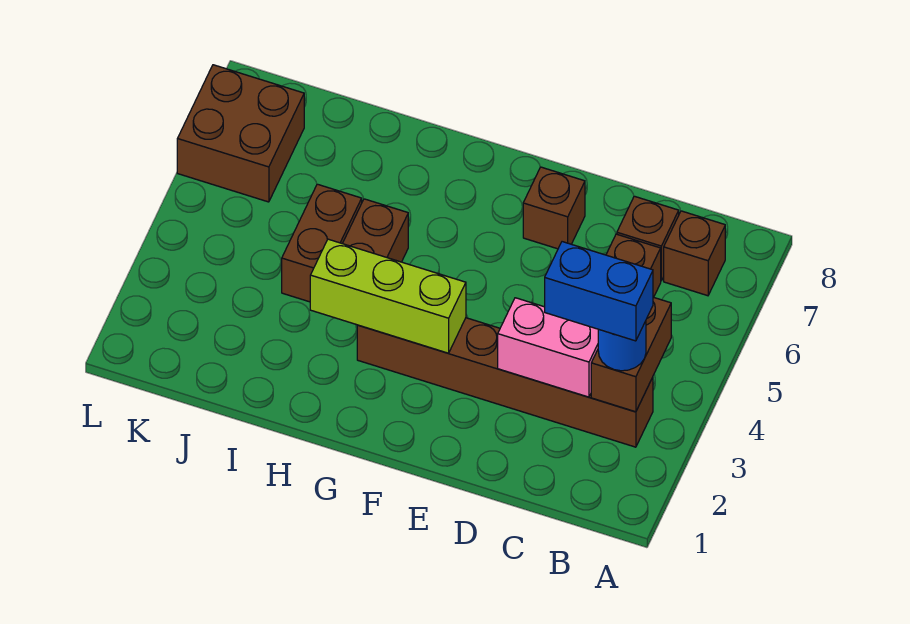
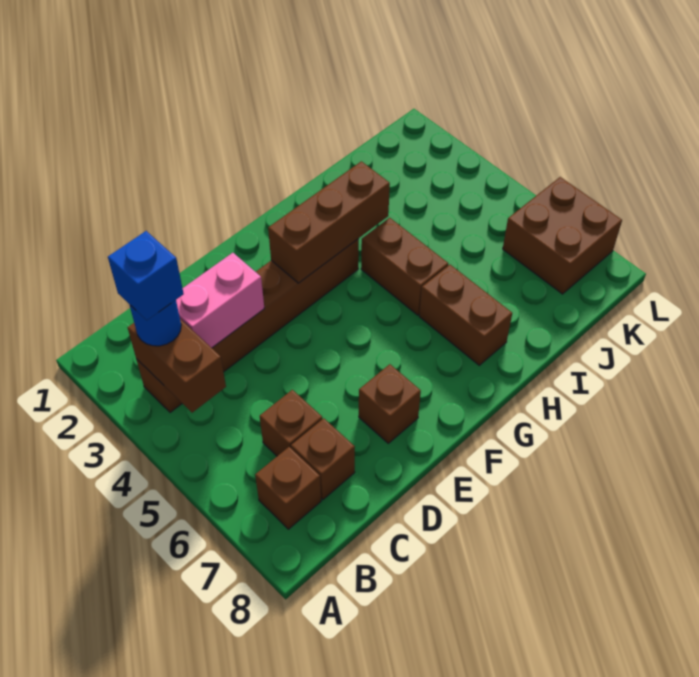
blue 1x2 brick [545,242,653,341] -> blue 1x1 brick [108,231,184,320]
lime 1x3 brick [310,239,466,353] -> brown 1x3 brick [268,161,390,283]
brown 1x2 brick [282,184,362,302] -> brown 1x2 brick moved to [419,265,512,365]

